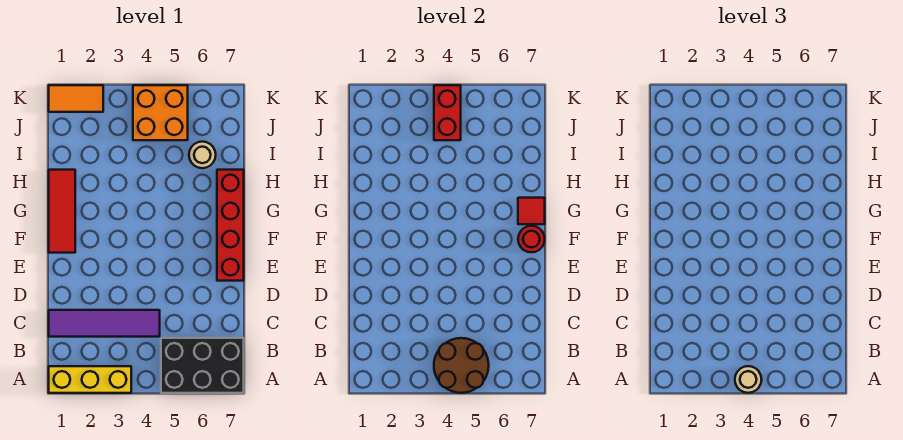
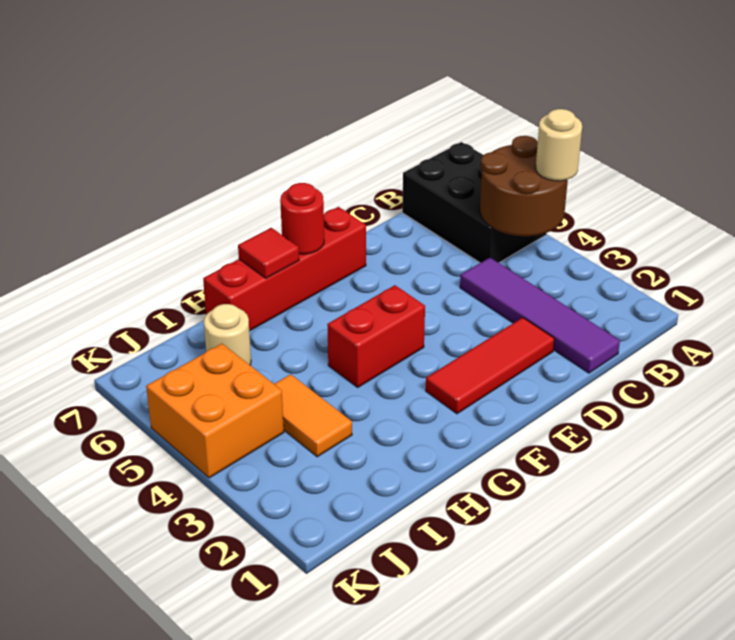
yellow 1x3 brick [49,366,131,393] -> none
red 1x3 tile [49,170,75,253] -> red 1x3 tile moved to [426,318,554,414]
red 1x2 brick [434,85,461,140] -> red 1x2 brick moved to [327,285,425,387]
orange 1x2 tile [49,85,103,112] -> orange 1x2 tile moved to [274,374,352,457]

